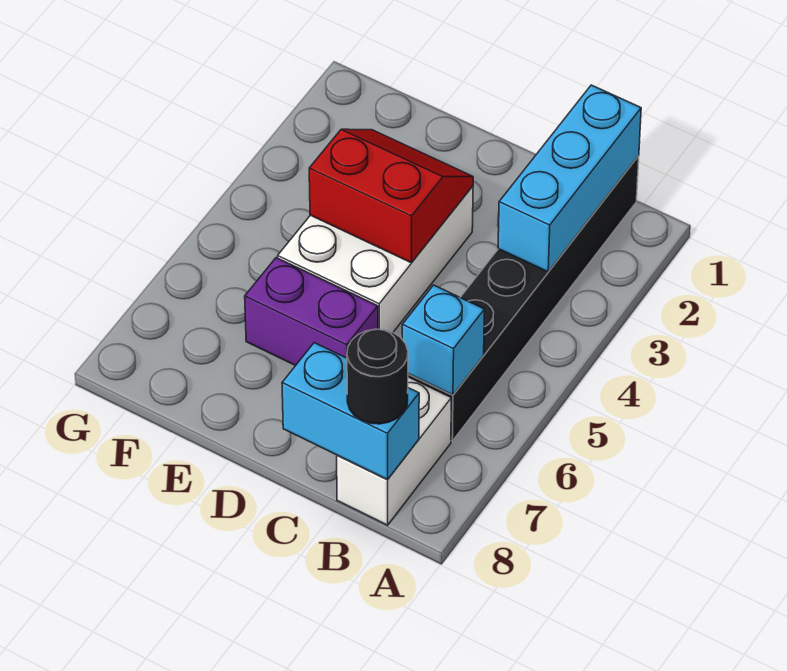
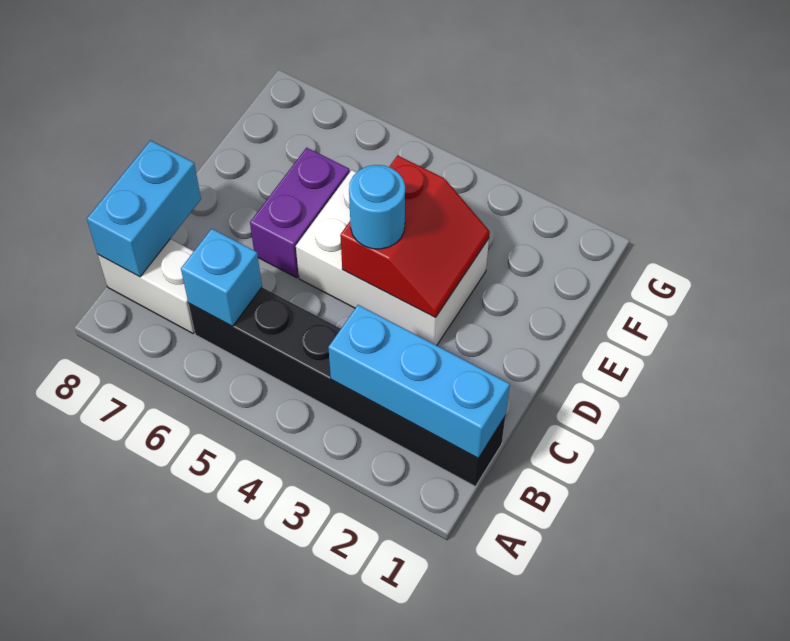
black 1x1 round brick [347,329,408,424] -> none
none -> cyan 1x1 round brick [349,165,405,249]

